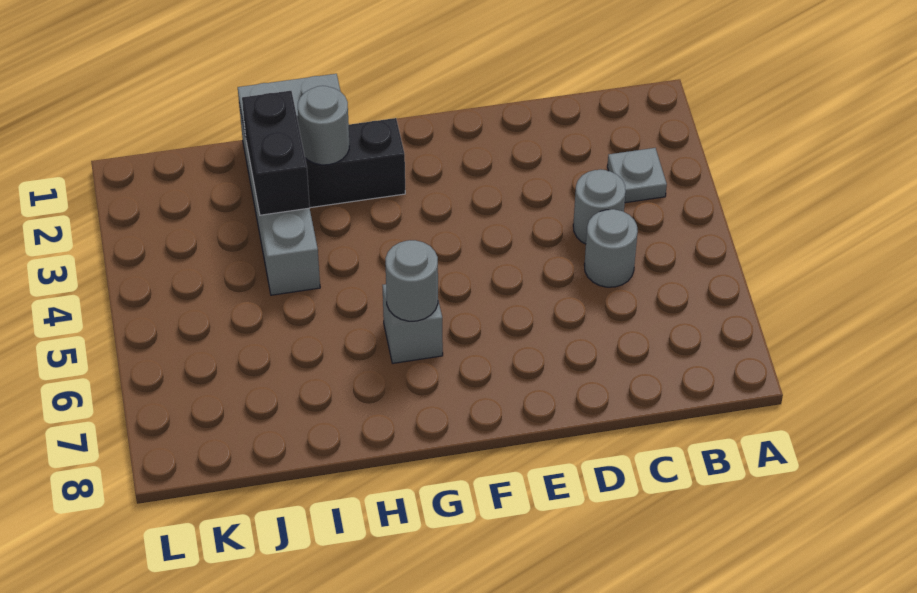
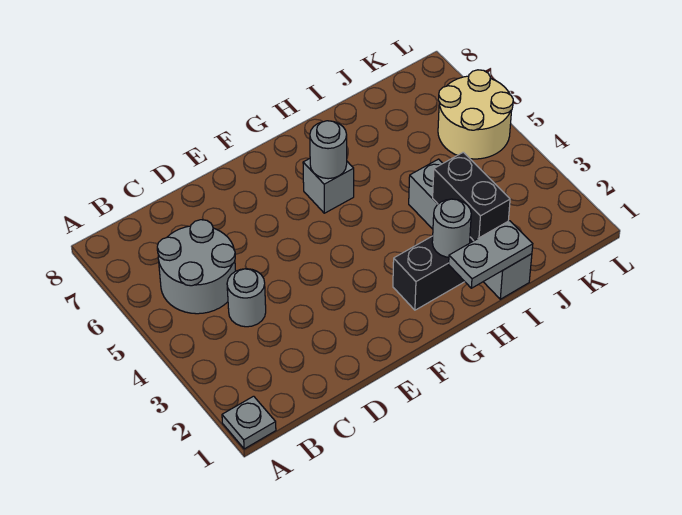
grey 1x1 plate [607,148,667,203] -> grey 1x1 plate moved to [222,396,276,449]
grey 1x1 round brick [584,209,638,287] -> grey 2x2 round brick [157,220,236,314]
none -> tan 2x2 round brick [438,70,513,159]

